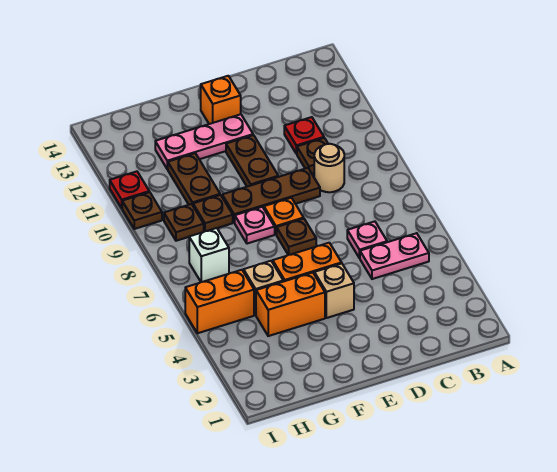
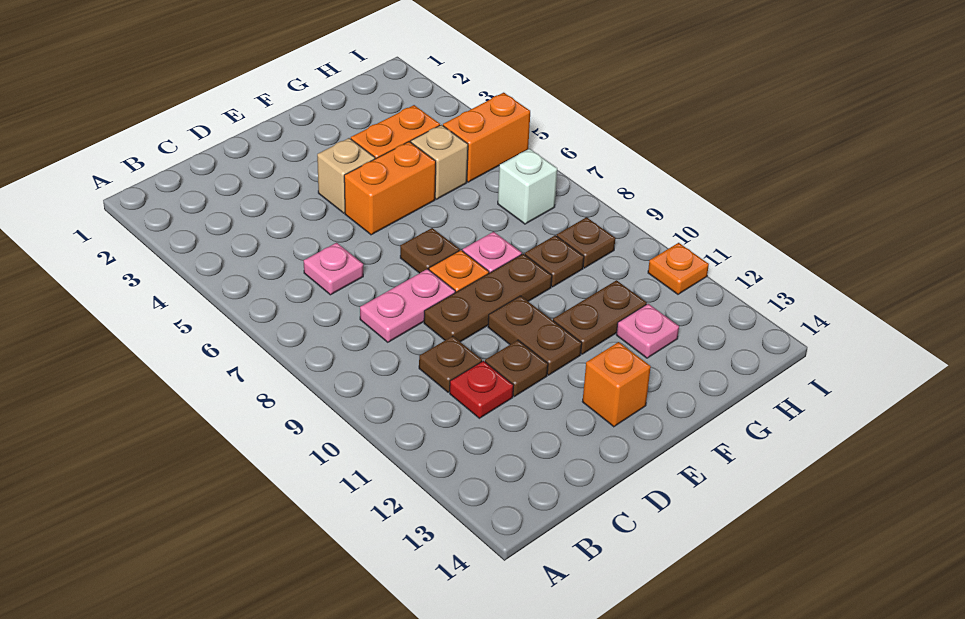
pink 1x2 plate [360,233,429,279] -> pink 1x2 plate moved to [360,269,455,342]
tan 1x1 round brick [314,144,344,192] -> none
pink 1x3 plate [155,114,253,169] -> pink 1x1 plate [616,304,679,358]
brown 1x2 plate [168,153,220,205] -> brown 1x2 plate turned to [553,280,647,354]
brown 1x1 plate [122,192,162,229] -> brown 1x1 plate moved to [485,340,548,397]
red 1x1 plate [110,171,149,208] -> orange 1x1 plate [648,243,709,294]

